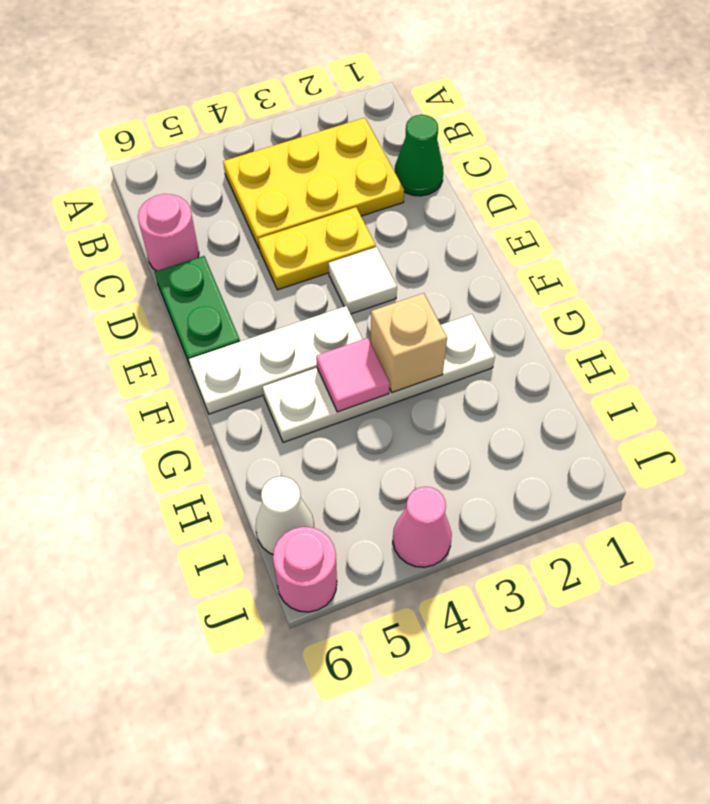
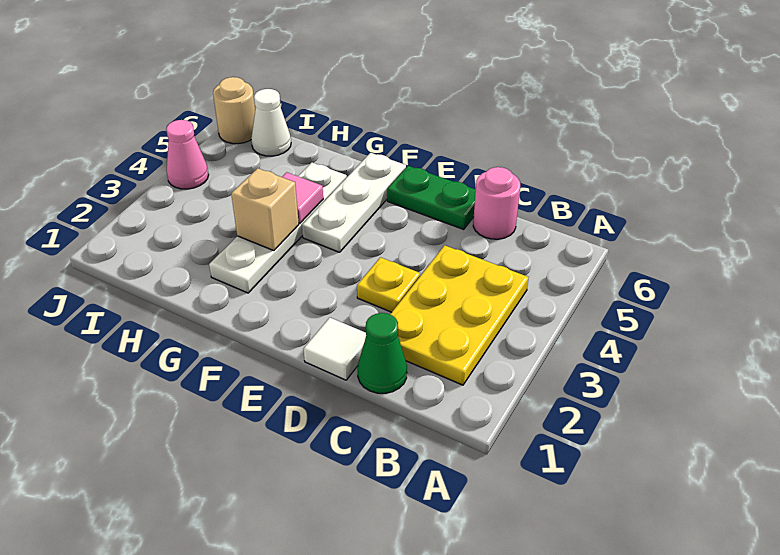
yellow 1x2 plate [258,207,376,290] -> yellow 1x1 plate [357,257,420,312]
white 1x1 tile [329,247,397,314] -> white 1x1 tile moved to [304,318,366,380]
pink 1x1 round brick [273,527,337,612] -> tan 1x1 round brick [213,77,255,144]

